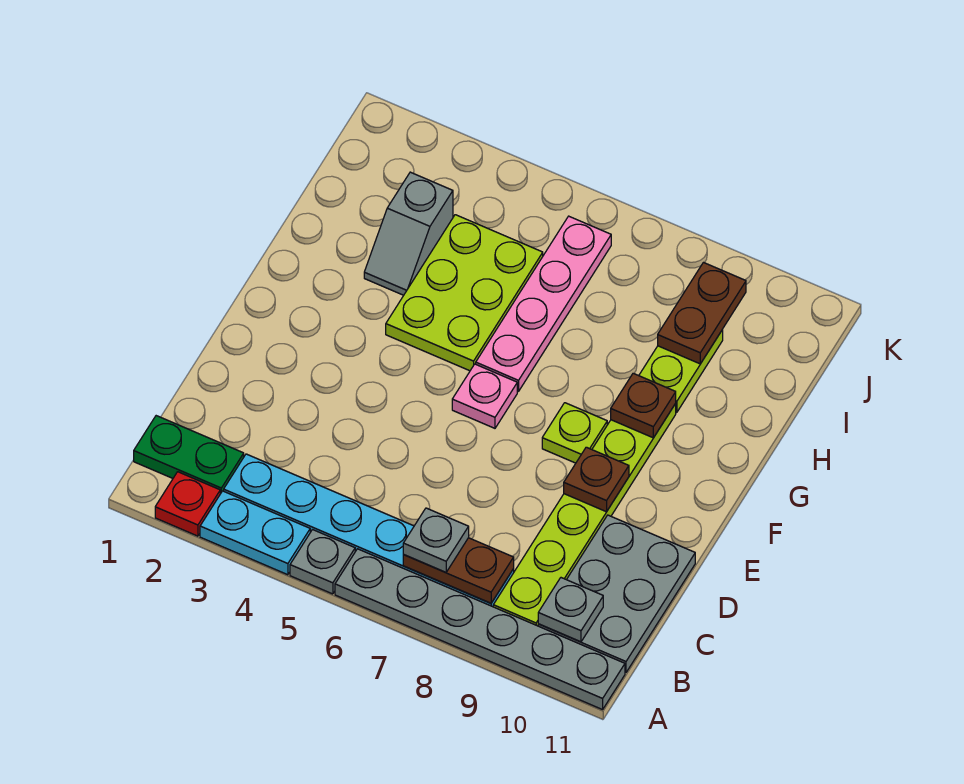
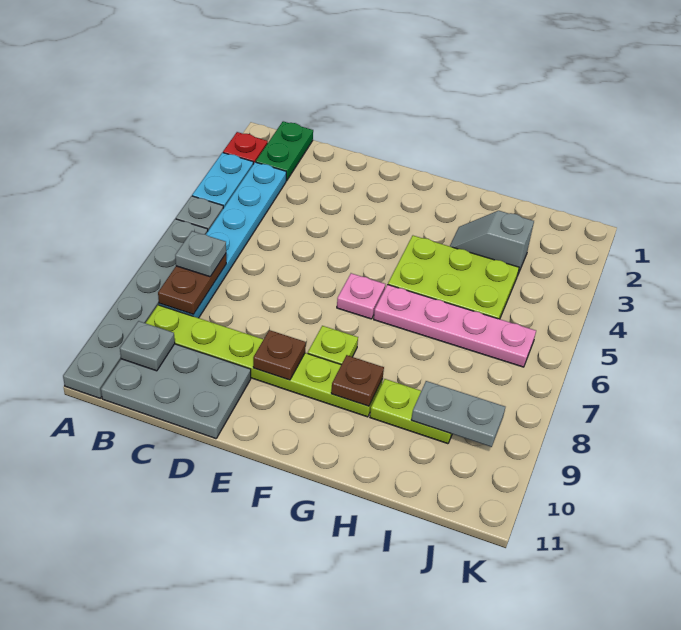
brown 1x2 plate [658,263,746,364] -> grey 1x2 plate [411,381,505,447]

